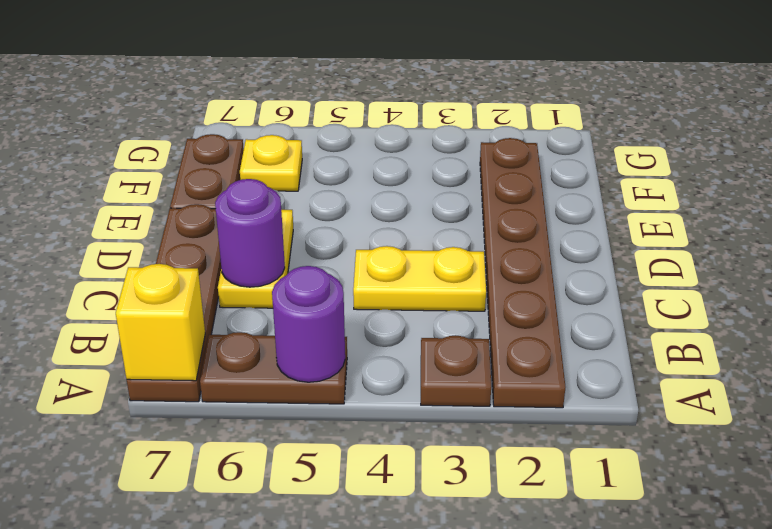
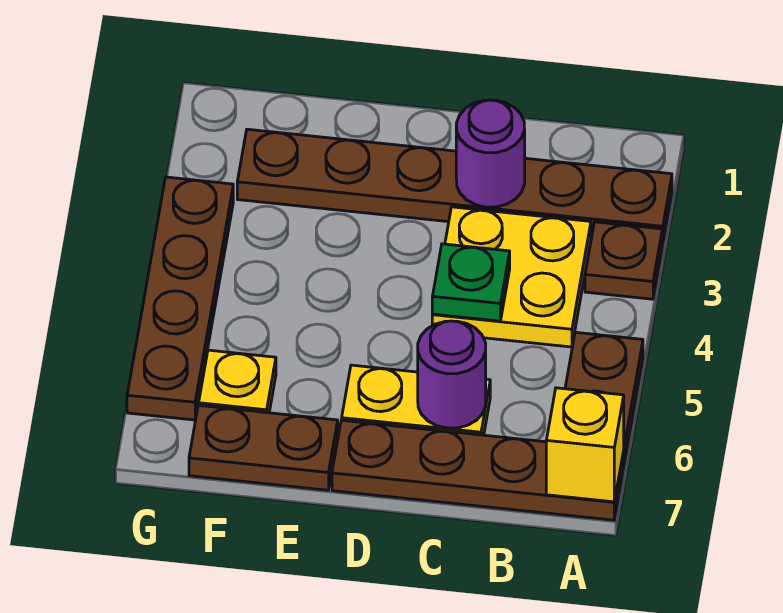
purple 1x1 round brick [272,266,345,382] -> purple 1x1 round brick moved to [456,100,525,207]
yellow 1x2 plate [353,246,486,311] -> yellow 2x2 plate [432,207,591,347]
none -> green 1x1 plate [432,244,510,321]
none -> brown 1x4 plate [127,177,233,420]

